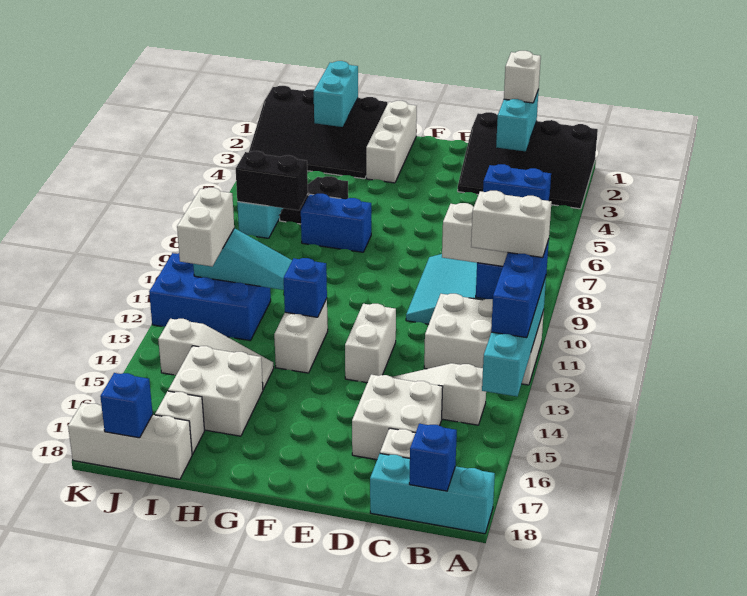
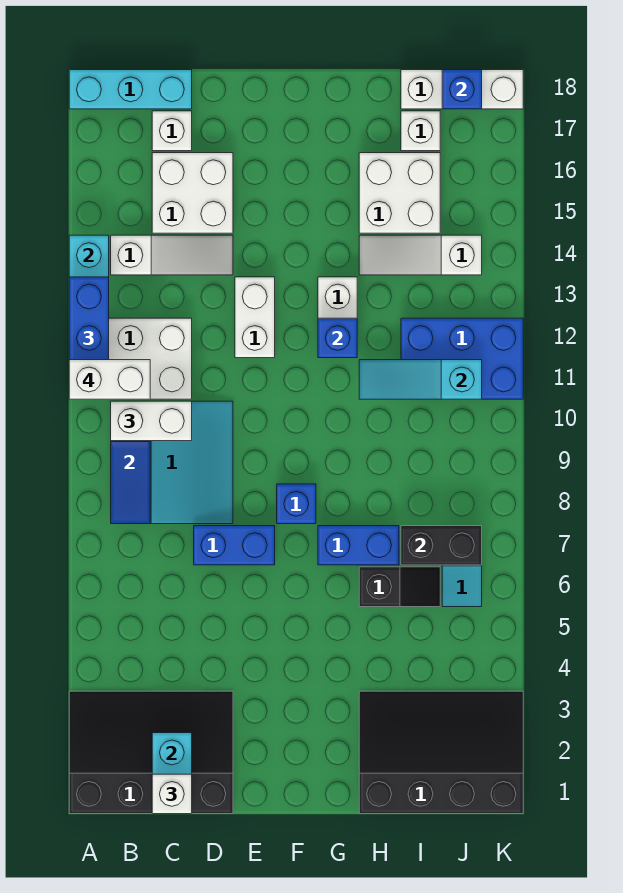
blue 1x2 brick [483,164,551,201] -> blue 1x2 brick moved to [194,526,275,565]
blue 1x1 brick [409,424,457,491] -> blue 1x1 brick moved to [277,484,316,524]
white 1x3 brick [366,101,417,183] -> none
cyan 1x2 brick [314,61,358,127] -> none
white 1x2 brick [177,188,234,266] -> none

